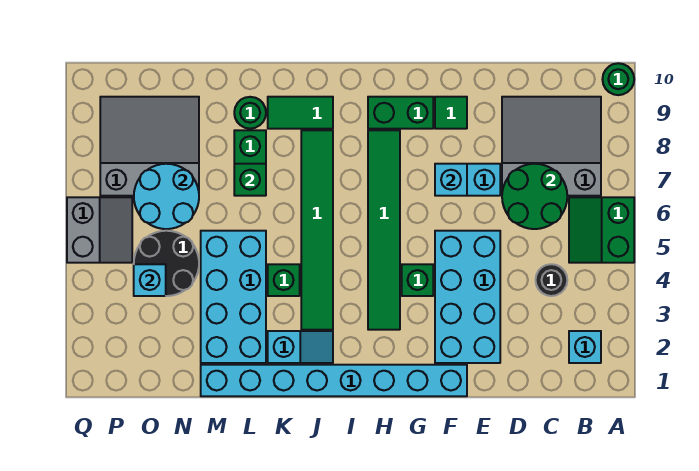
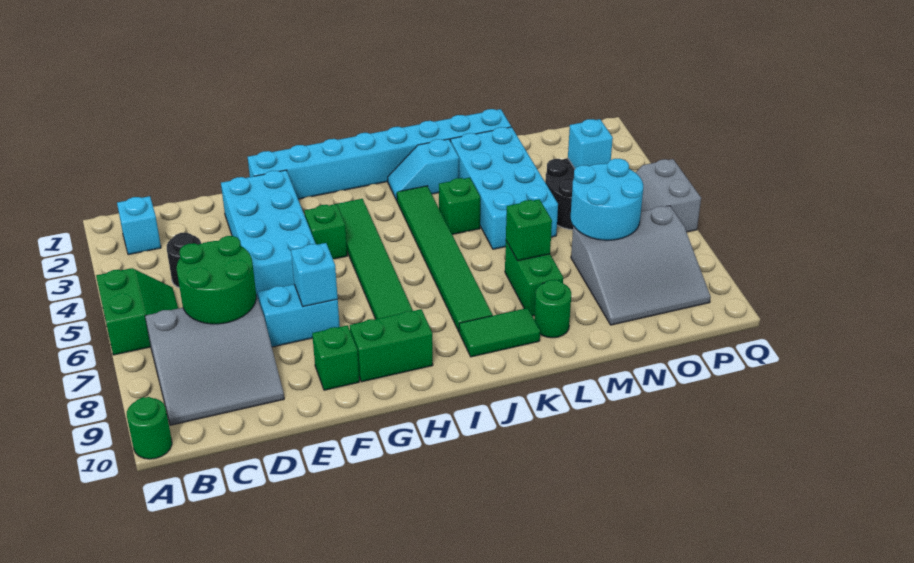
green 1x1 tile [435,97,467,129] -> green 1x1 brick [312,325,359,390]

